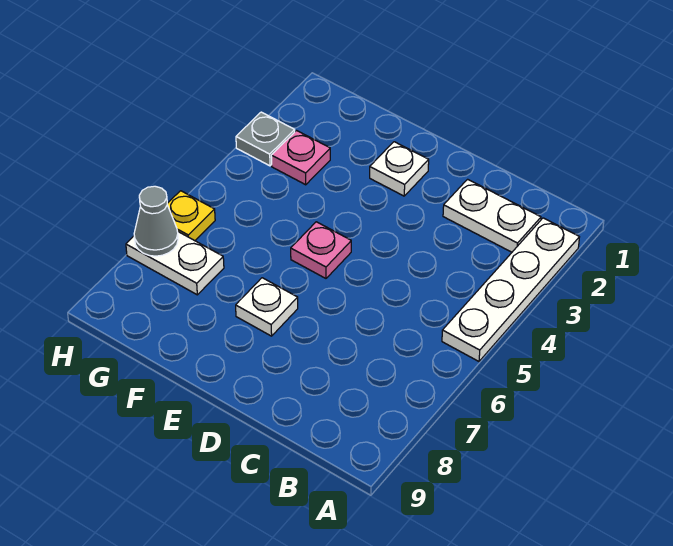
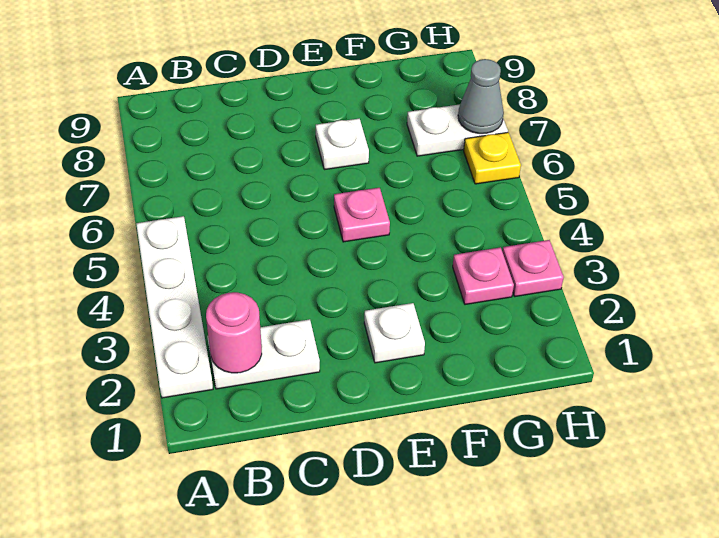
none -> pink 1x1 round brick [206,292,262,373]
grey 1x1 plate [236,112,295,166] -> pink 1x1 plate [502,240,564,297]

